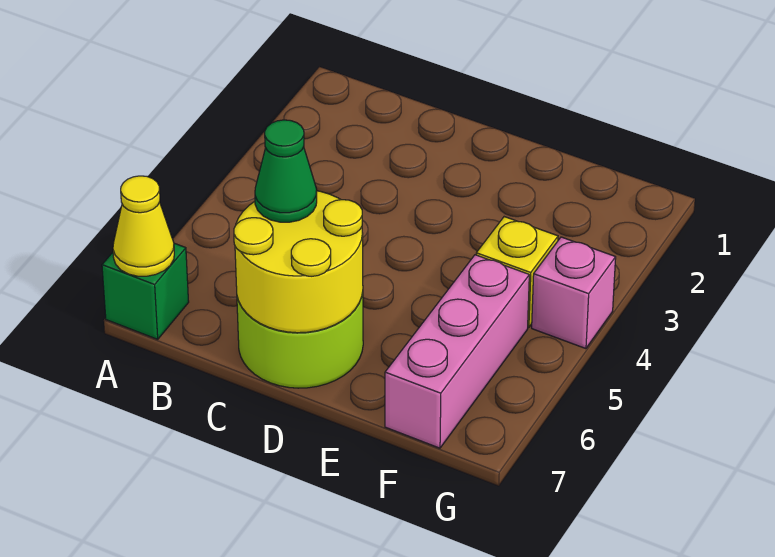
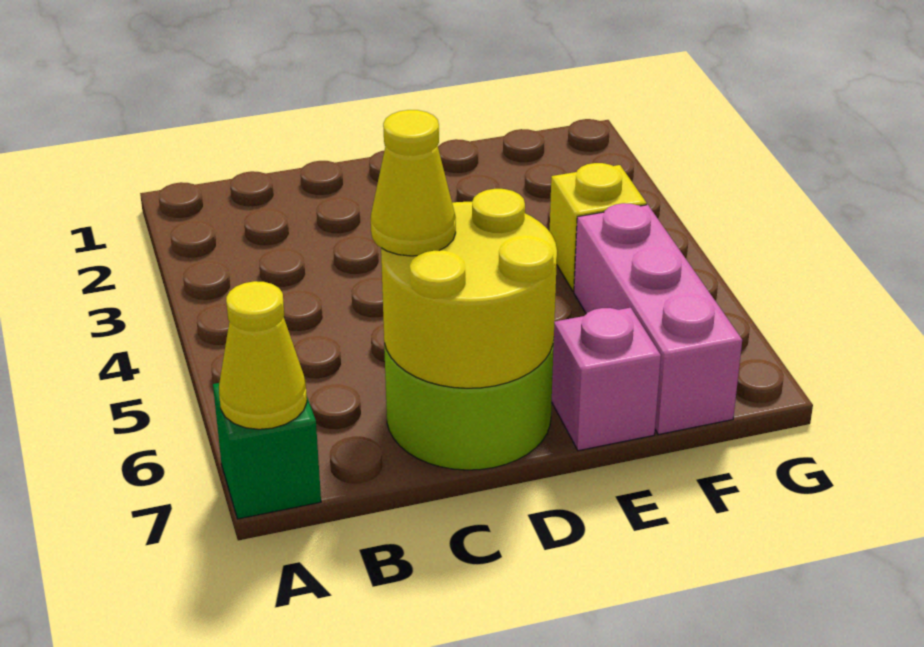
green 1x1 cone [255,120,317,222] -> yellow 1x1 cone [371,110,456,256]
pink 1x1 brick [532,237,616,349] -> pink 1x1 brick moved to [552,308,661,451]

